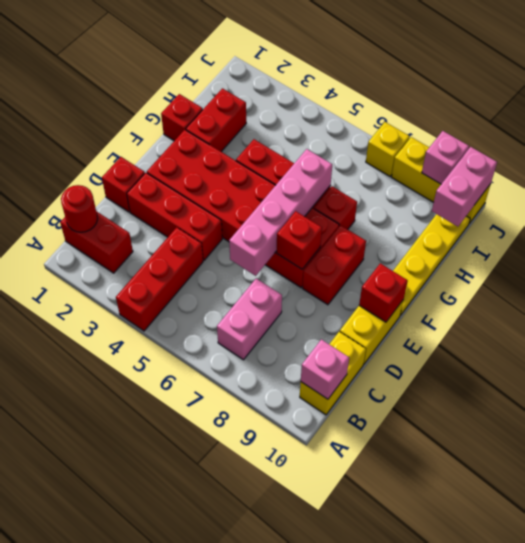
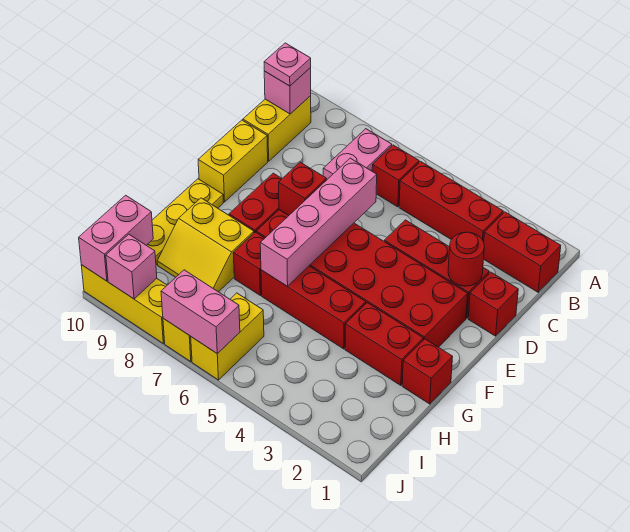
red 1x3 brick [116,228,203,331] -> red 1x3 brick turned to [399,162,503,242]
red 1x1 round brick [61,185,98,232] -> red 1x1 round brick moved to [448,232,484,286]
none -> pink 1x1 plate [264,43,311,86]
red 1x1 brick [359,263,408,322] -> red 1x1 brick moved to [372,145,419,207]
red 1x2 brick [186,88,246,152] -> red 1x2 brick turned to [345,303,423,385]
none -> yellow 2x2 slope [157,198,254,292]
none -> yellow 1x2 brick [191,293,264,380]
none -> pink 1x2 brick [161,270,240,354]

